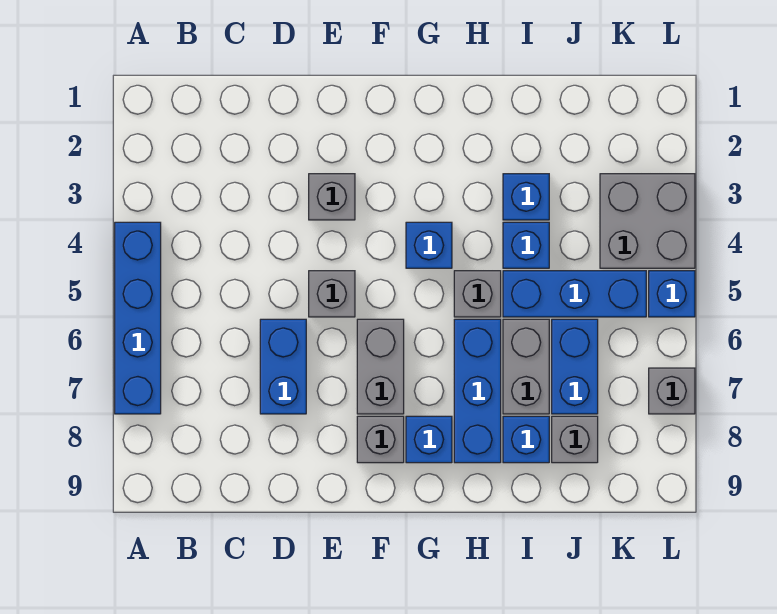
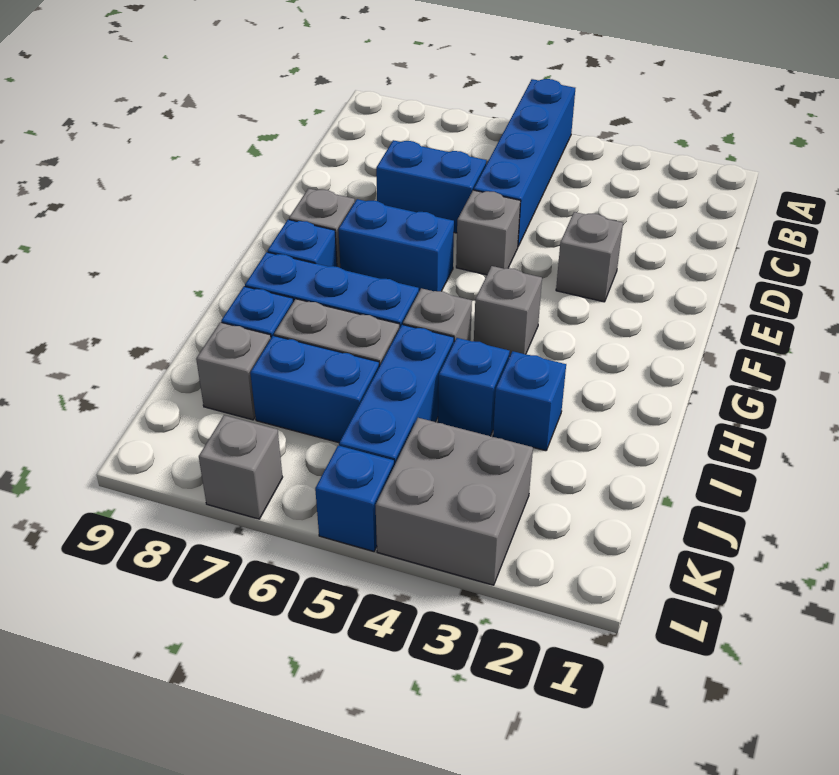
blue 1x4 brick [115,222,161,414] -> blue 1x4 brick turned to [474,79,575,246]
grey 1x2 brick [357,319,404,414] -> blue 1x2 brick [338,199,454,291]
blue 1x1 brick [406,222,452,268] -> grey 1x1 brick [474,266,542,356]

